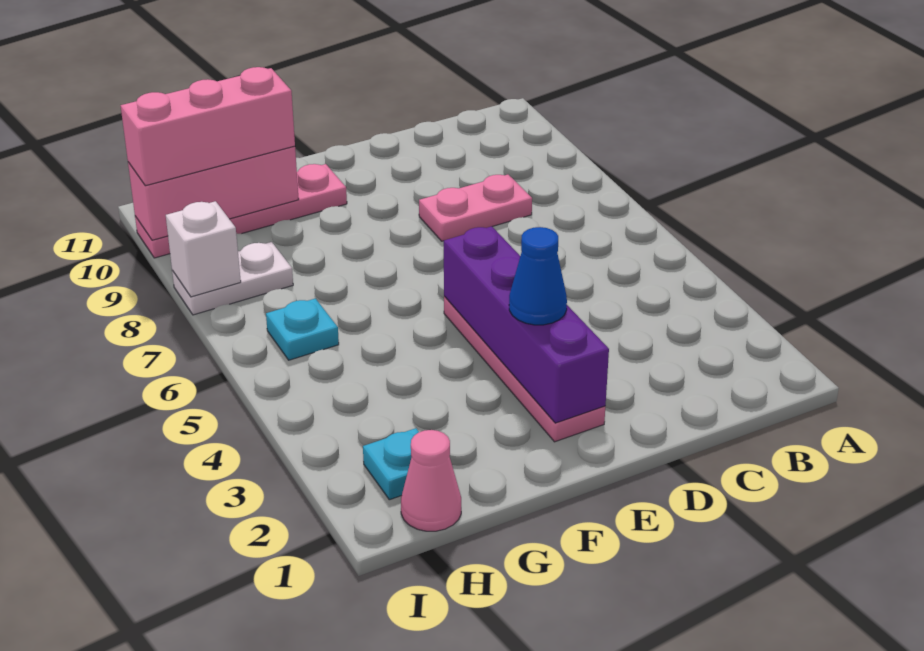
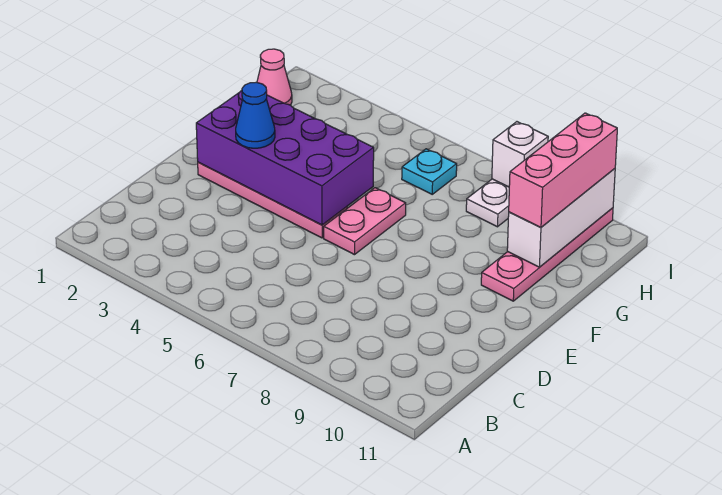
pink 1x2 plate [419,175,532,241] -> pink 1x2 plate moved to [324,188,406,255]
purple 1x4 brick [444,226,609,423] -> purple 2x4 brick [196,90,374,225]
pink 1x3 brick [128,146,299,240] -> white 1x3 brick [507,169,615,267]
cyan 1x1 plate [363,428,419,500] -> none

